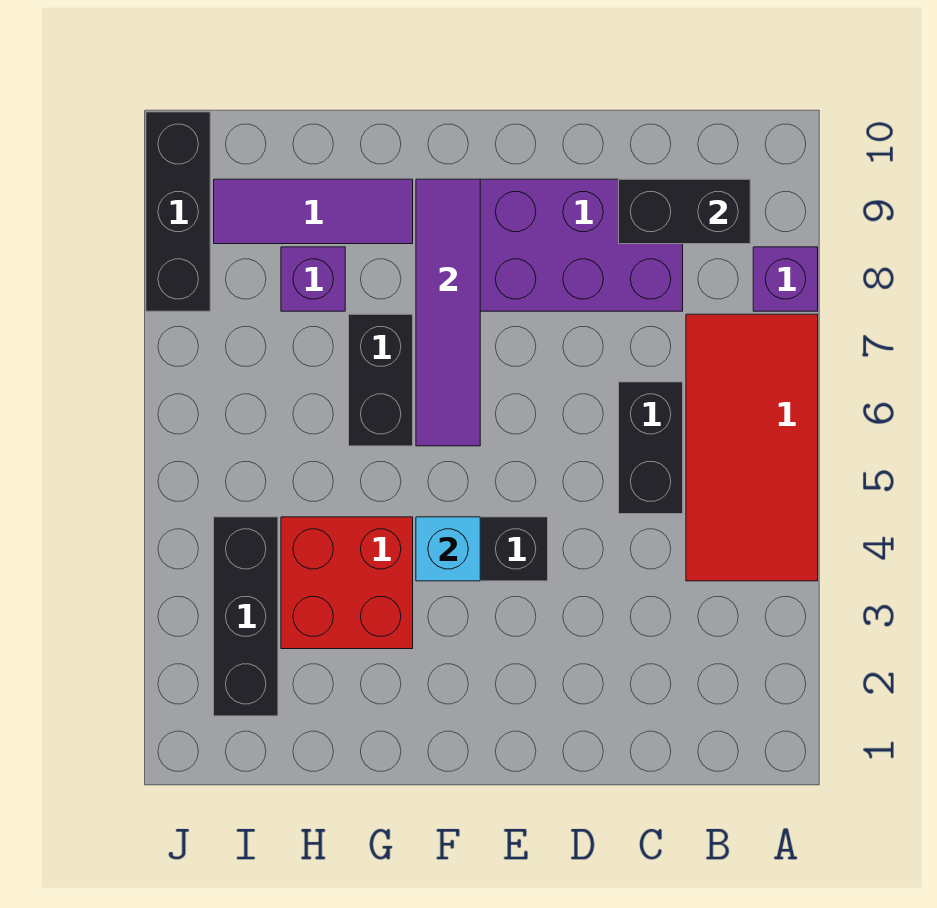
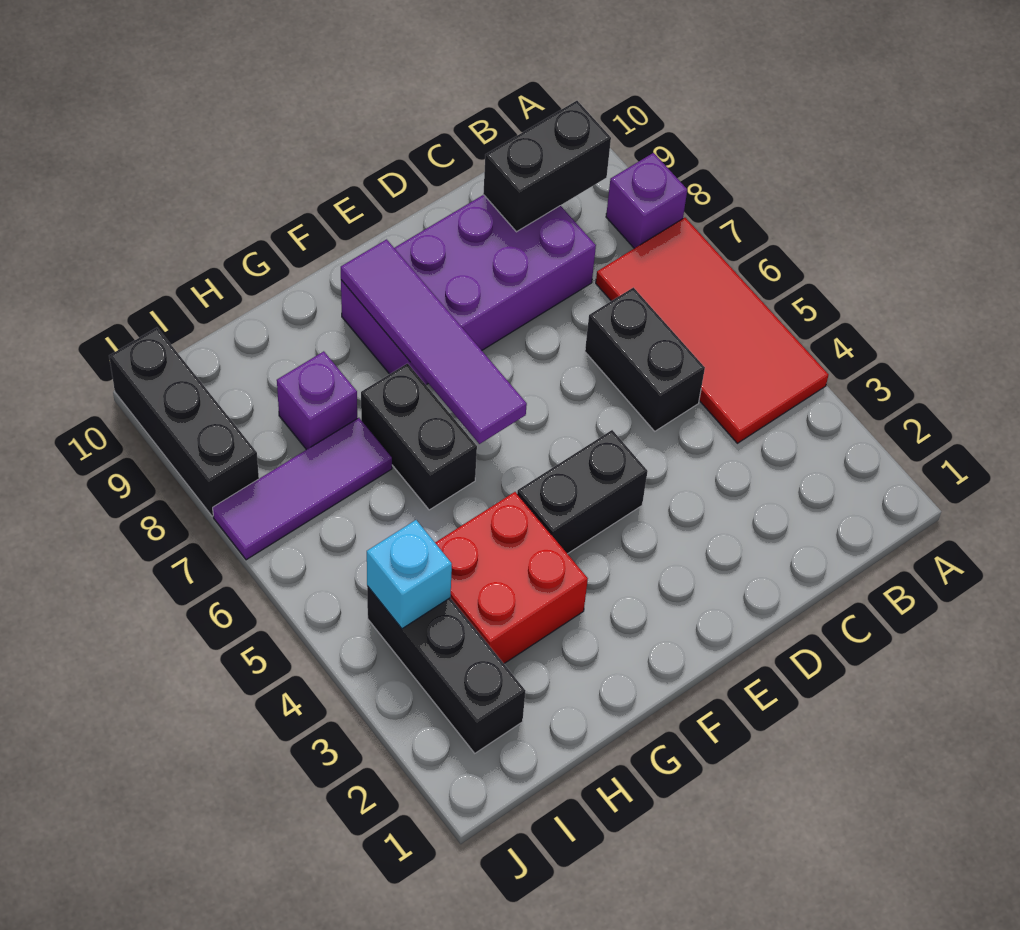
cyan 1x1 brick [416,517,480,581] -> cyan 1x1 brick moved to [367,520,452,629]
purple 1x3 tile [214,179,413,244] -> purple 1x3 tile moved to [213,418,392,560]

